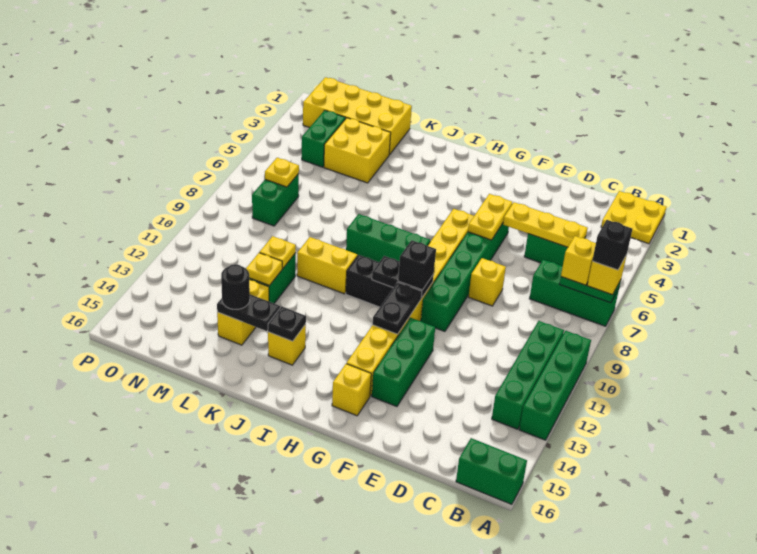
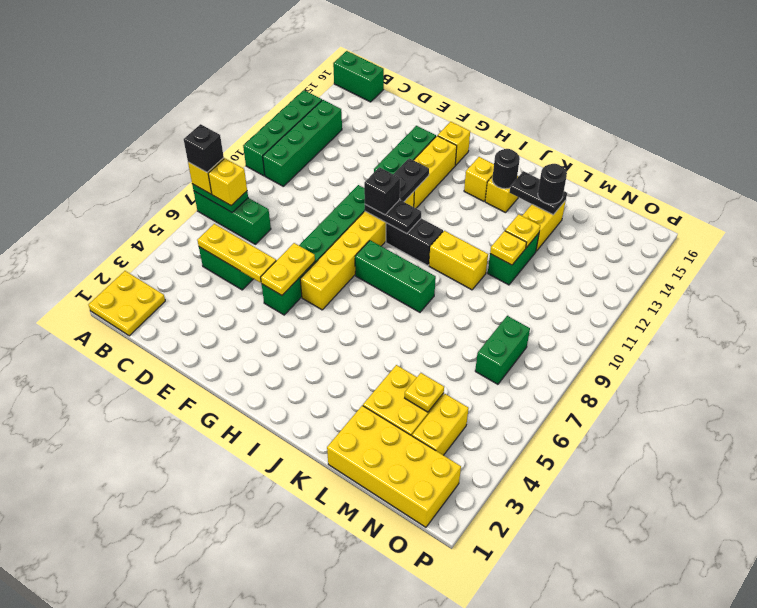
yellow 1x1 brick [469,258,506,306] -> yellow 1x1 brick moved to [464,157,494,201]
black 1x1 plate [268,307,306,341] -> black 1x1 round brick [492,149,520,189]
green 1x2 brick [302,110,346,167] -> yellow 1x2 brick [412,394,469,455]
yellow 1x1 plate [265,158,299,187] -> yellow 1x1 plate moved to [405,373,444,412]

